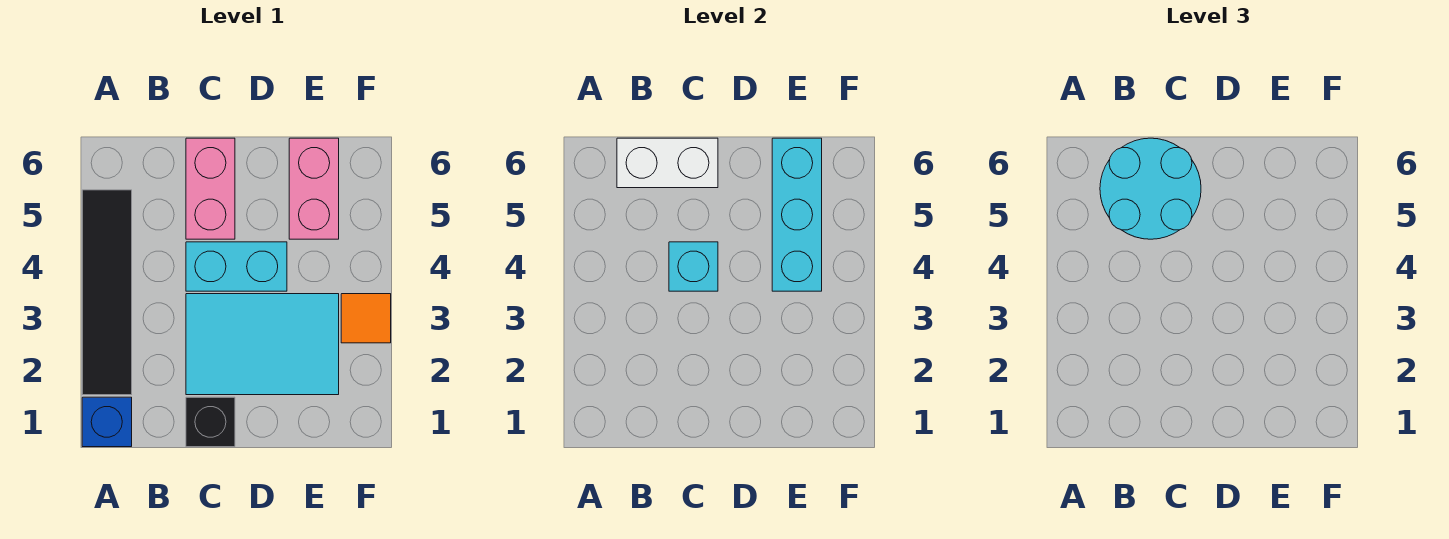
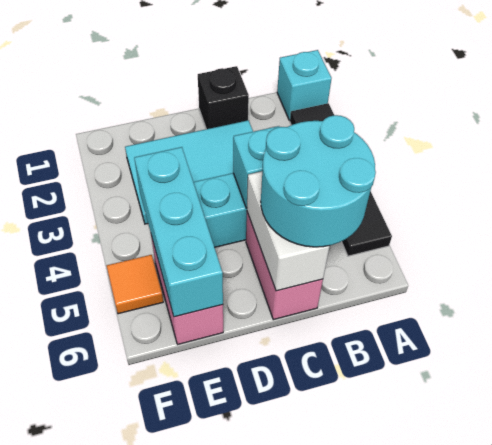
blue 1x1 brick [82,397,132,447] -> cyan 1x1 brick [277,50,331,121]
white 1x2 brick [617,138,718,188] -> white 1x2 brick turned to [247,171,330,291]
orange 1x1 tile [341,294,391,343] -> orange 1x1 tile moved to [107,255,163,314]

